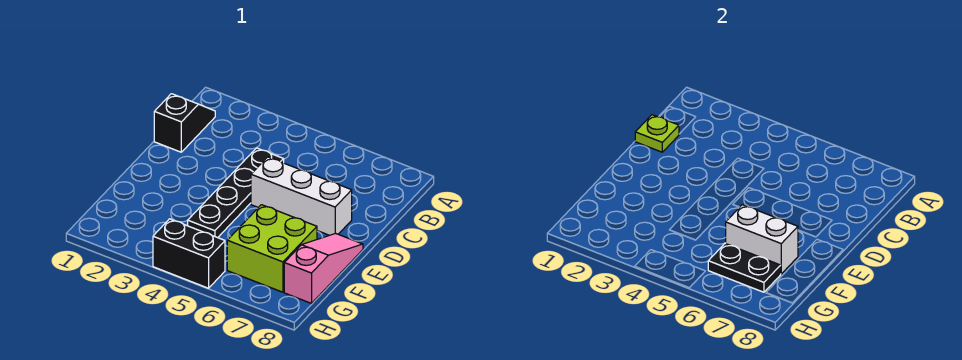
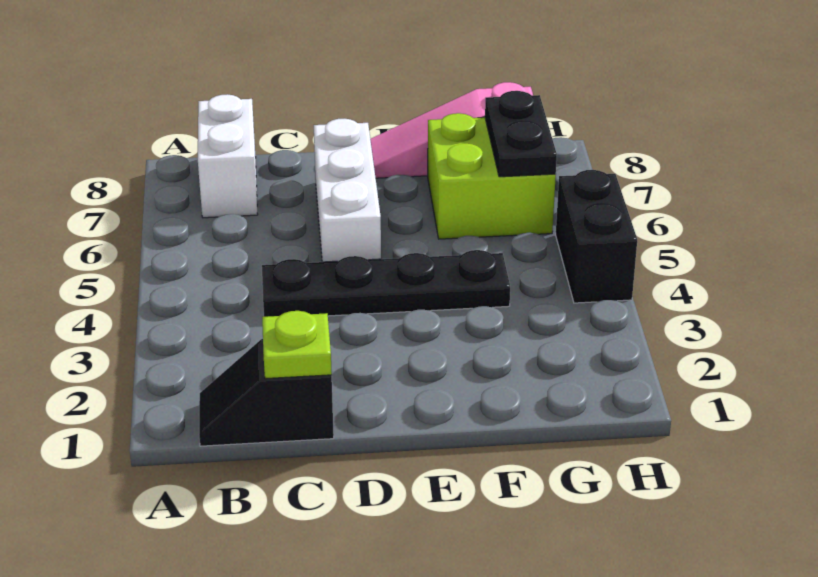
white 1x2 brick [726,205,798,274] -> white 1x2 brick moved to [198,94,258,218]

